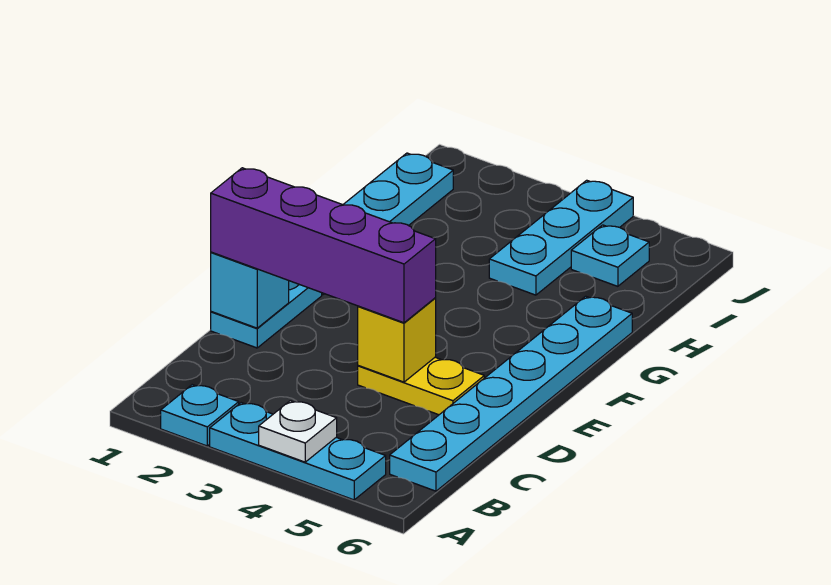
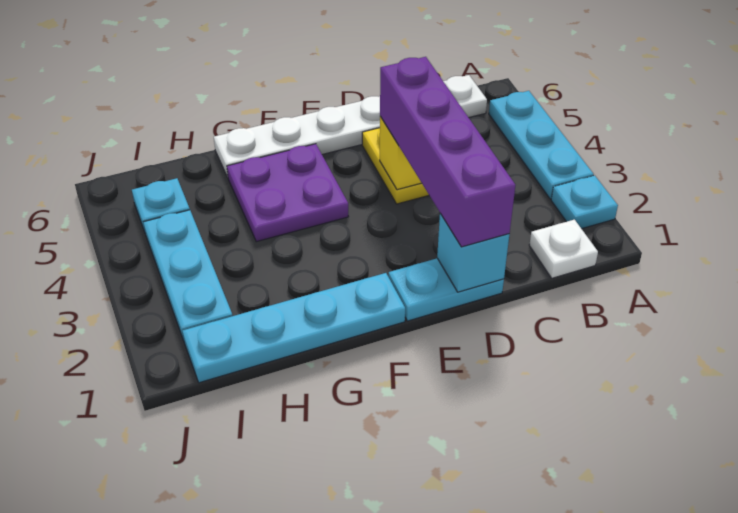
white 1x1 plate [259,401,337,462] -> white 1x1 plate moved to [529,220,598,278]
cyan 1x6 plate [390,296,632,491] -> white 1x6 plate [214,75,487,177]
none -> purple 2x2 plate [227,144,349,242]
cyan 1x3 plate [489,180,633,295] -> cyan 1x3 plate turned to [143,210,233,340]

